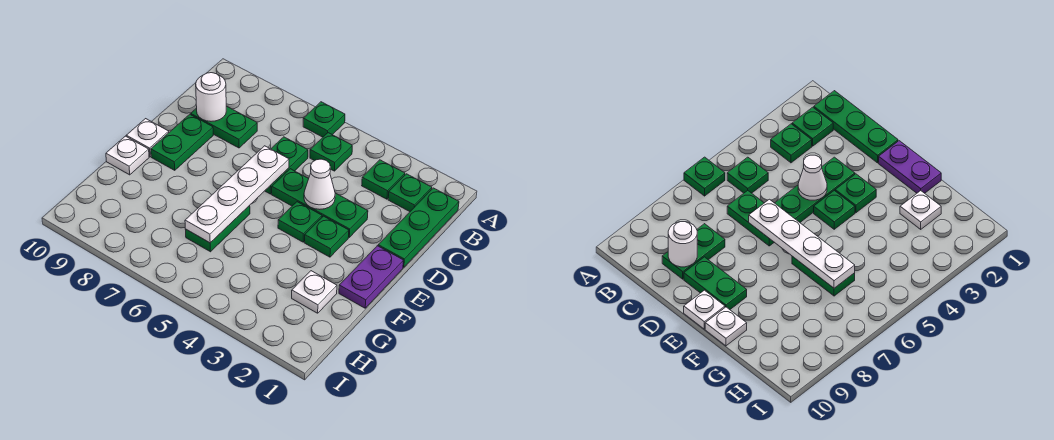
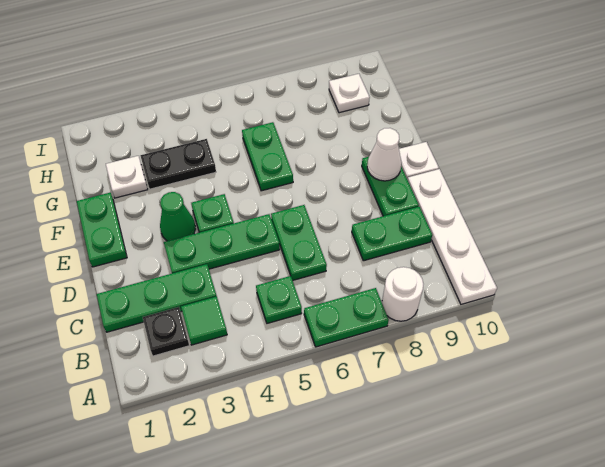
green 1x1 plate [303,102,345,137] -> green 1x2 plate [304,288,389,347]
green 1x3 plate [378,188,459,268] -> green 1x3 plate turned to [97,264,217,332]
green 1x1 plate [388,174,432,212] -> black 1x1 plate [143,307,189,356]
green 1x1 plate [362,160,405,199] -> green 1x1 tile [181,297,227,345]
white 1x1 round brick [196,73,226,121] -> white 1x1 round brick moved to [382,267,423,321]
white 1x1 cone [304,159,335,209] -> white 1x1 cone moved to [367,128,402,181]
white 1x4 plate [185,146,289,243] -> white 1x4 plate moved to [408,169,497,304]
purple 1x2 plate [339,246,404,308] -> green 1x2 plate [77,193,127,267]
green 1x1 plate [305,216,349,257] -> green 1x1 cone [160,192,195,241]
white 1x1 plate [106,136,149,175] -> white 1x1 plate moved to [329,74,370,113]
none -> black 1x2 plate [140,139,216,189]

